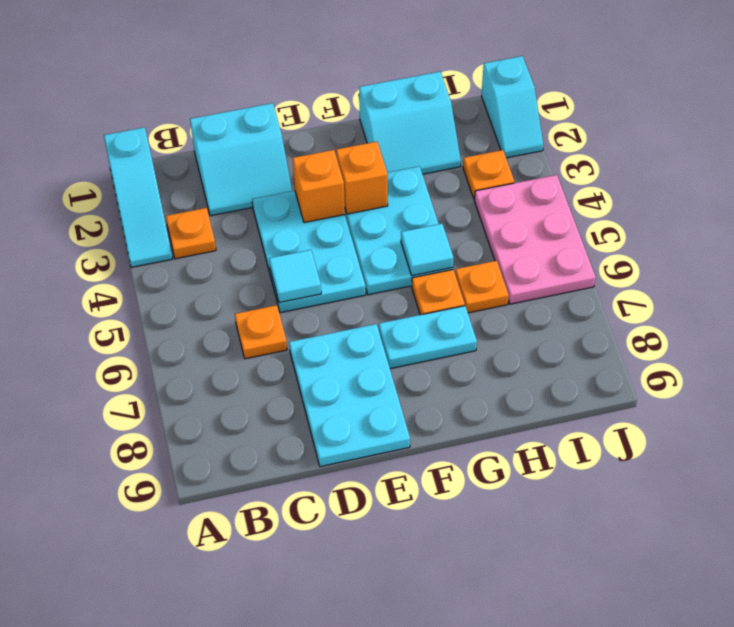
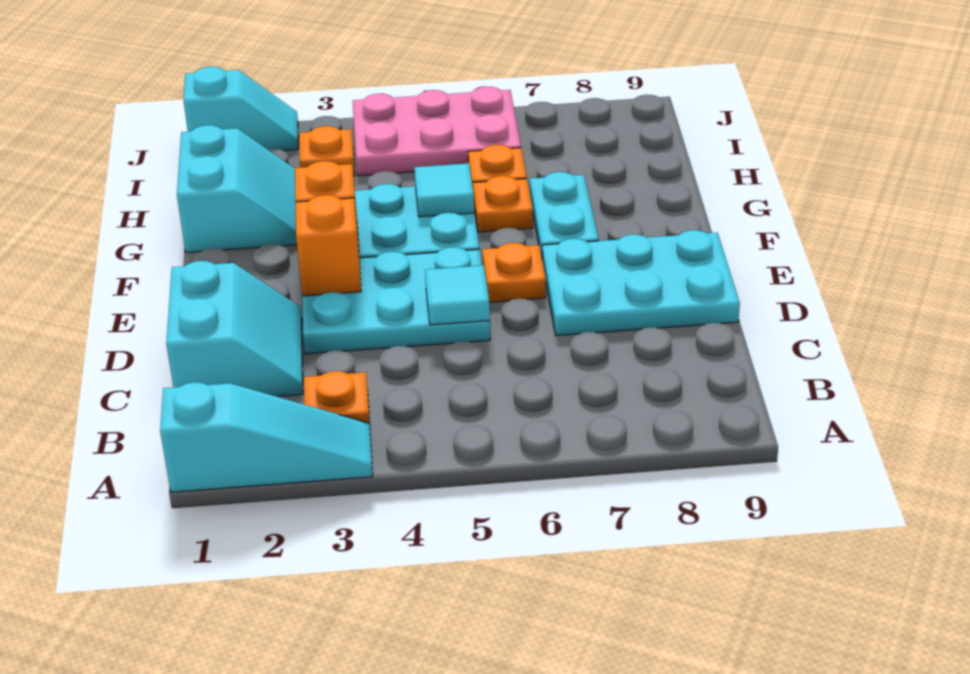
orange 1x1 plate [235,305,287,359] -> orange 1x1 plate moved to [482,243,546,302]

